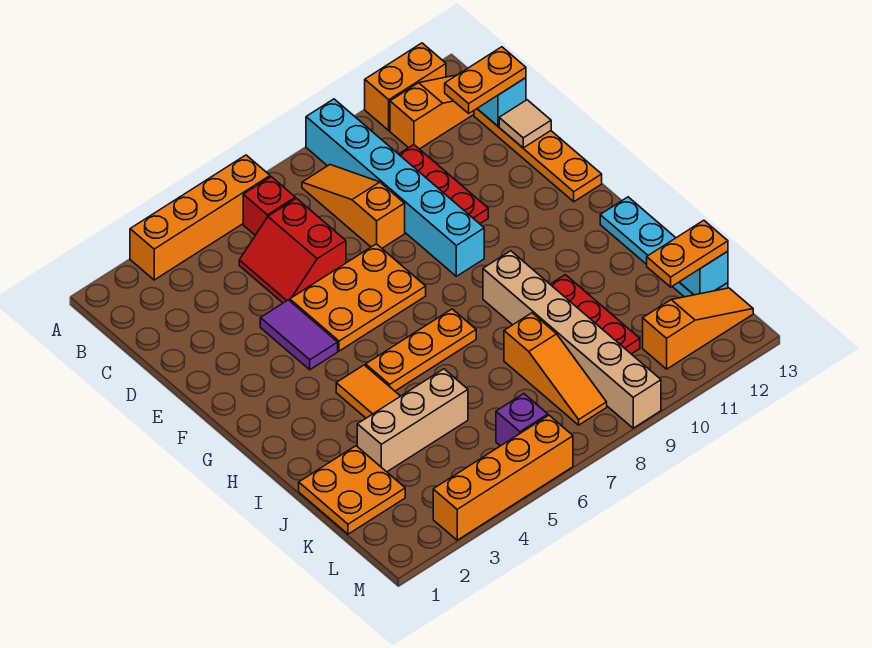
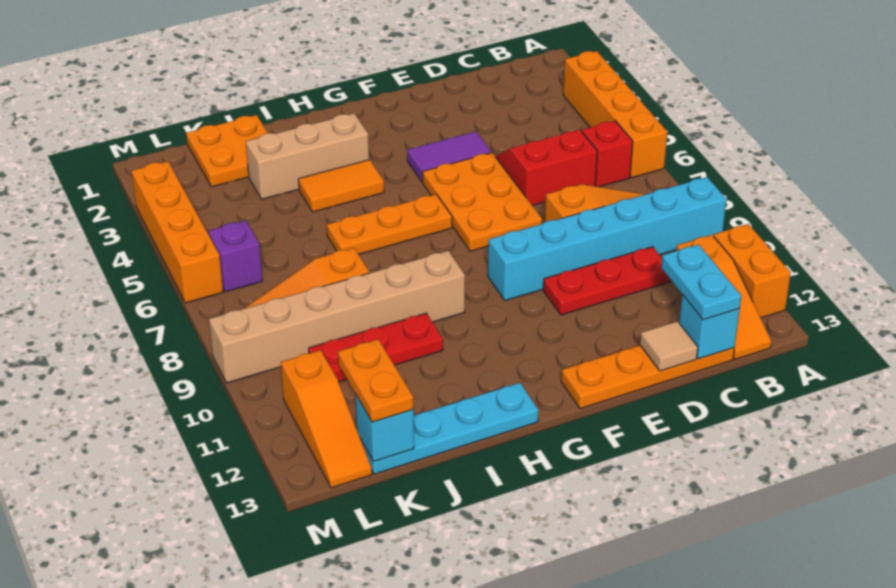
orange 1x2 plate [445,47,526,113] -> cyan 1x2 plate [661,245,741,320]
orange 1x3 plate [366,309,476,391] -> orange 1x3 plate turned to [327,194,452,254]
tan 1x3 brick [357,369,468,472] -> tan 1x3 brick turned to [246,113,369,199]

